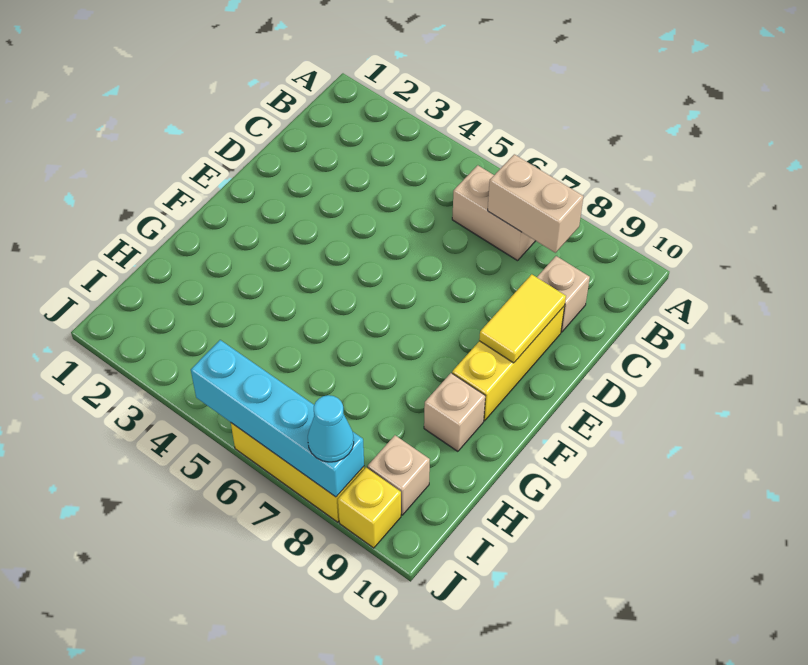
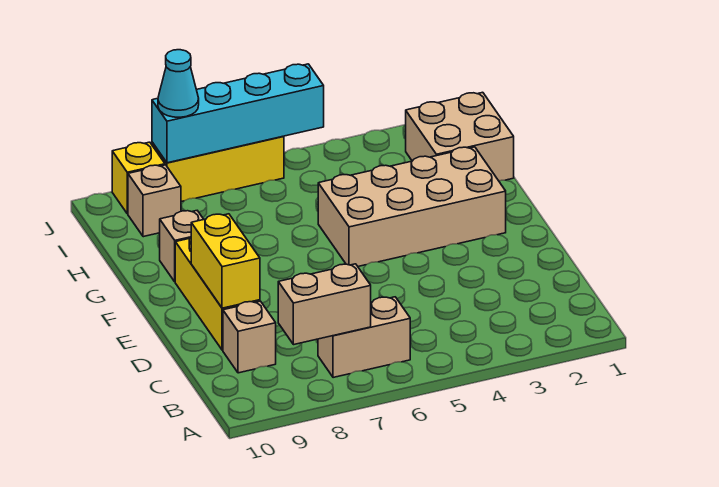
yellow 1x2 tile [479,274,566,363] -> yellow 1x2 brick [191,214,260,308]
none -> tan 2x4 brick [318,147,506,266]
none -> tan 2x2 brick [406,92,514,181]

